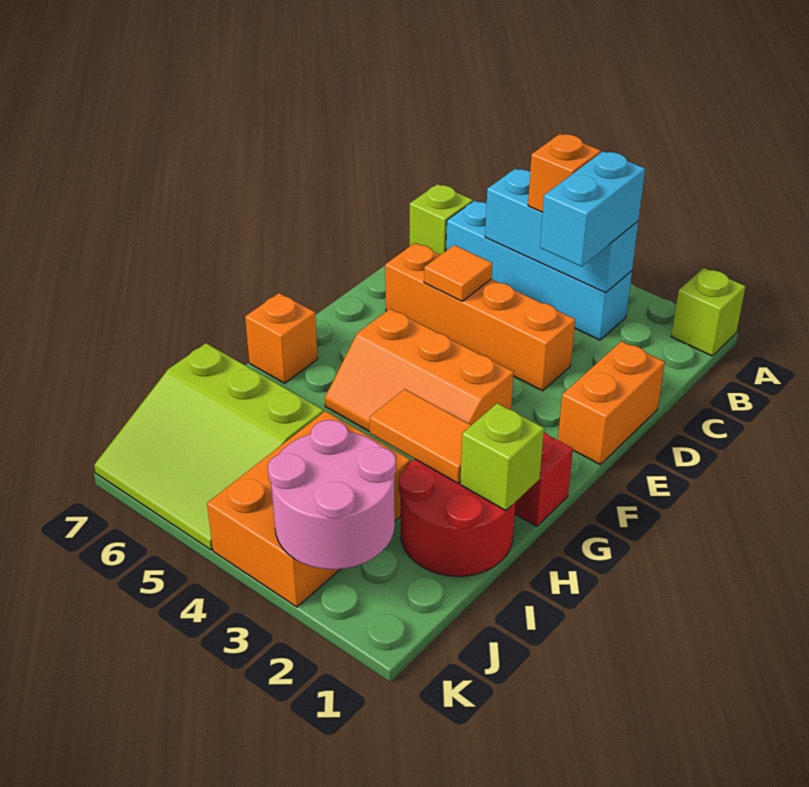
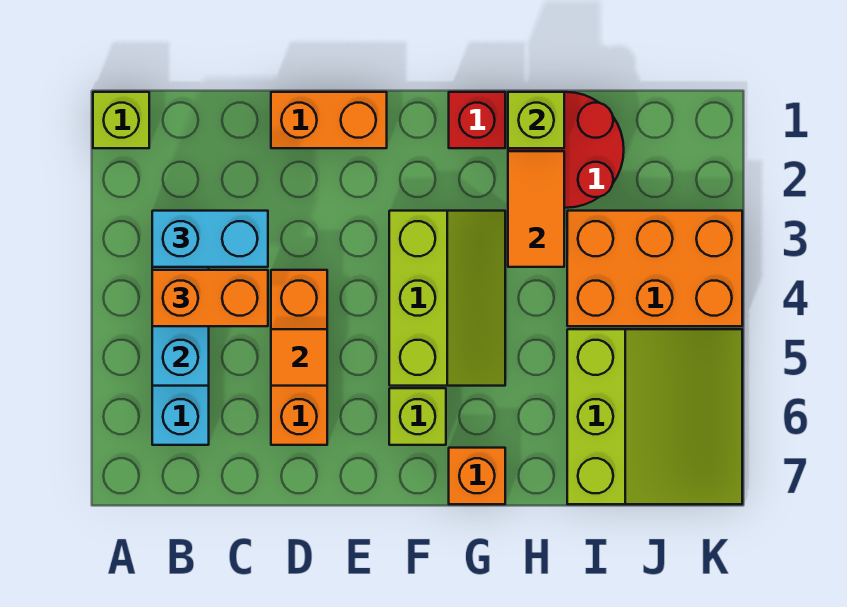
orange 1x1 brick [528,134,601,212] -> orange 1x2 brick [152,270,268,326]
lime 1x1 brick [410,184,473,255] -> lime 1x1 brick moved to [389,388,446,445]
orange 1x4 brick [385,243,575,391] -> orange 1x3 brick [271,270,327,445]
orange 2x3 slope [325,309,514,432] -> lime 2x3 slope [389,211,505,386]
pink 2x2 round brick [268,420,396,569] -> none

